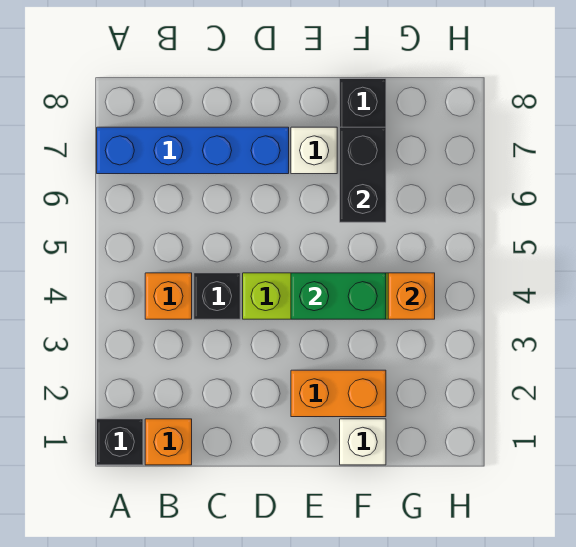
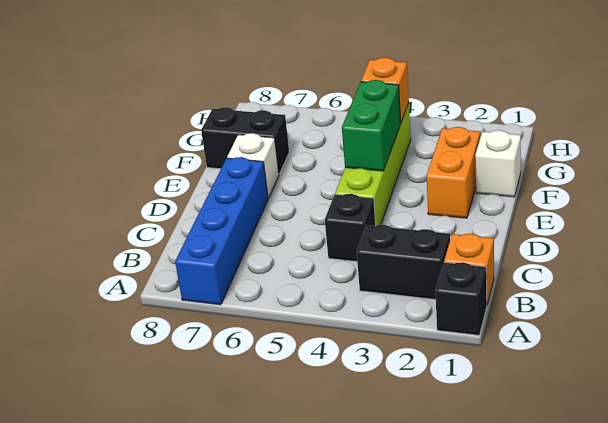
orange 1x1 brick [145,273,192,319] -> none
black 1x2 brick [340,127,386,222] -> black 1x2 brick moved to [357,225,450,300]

